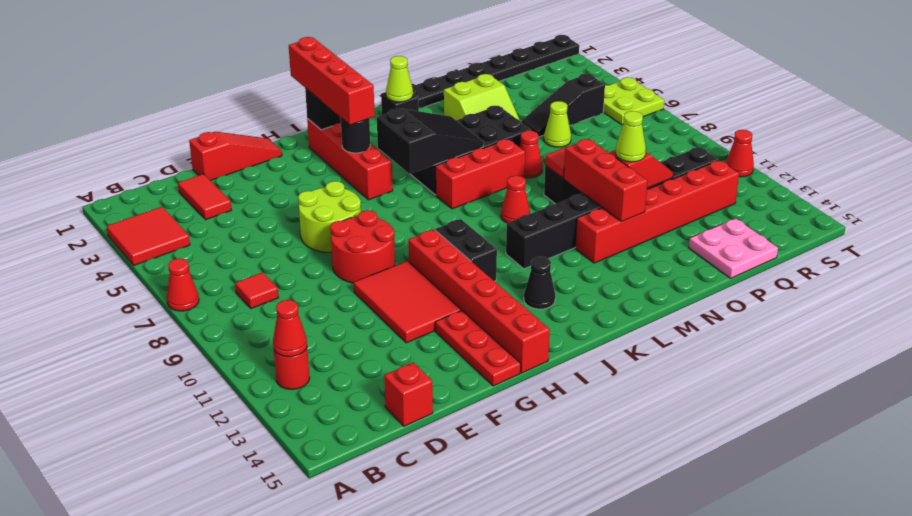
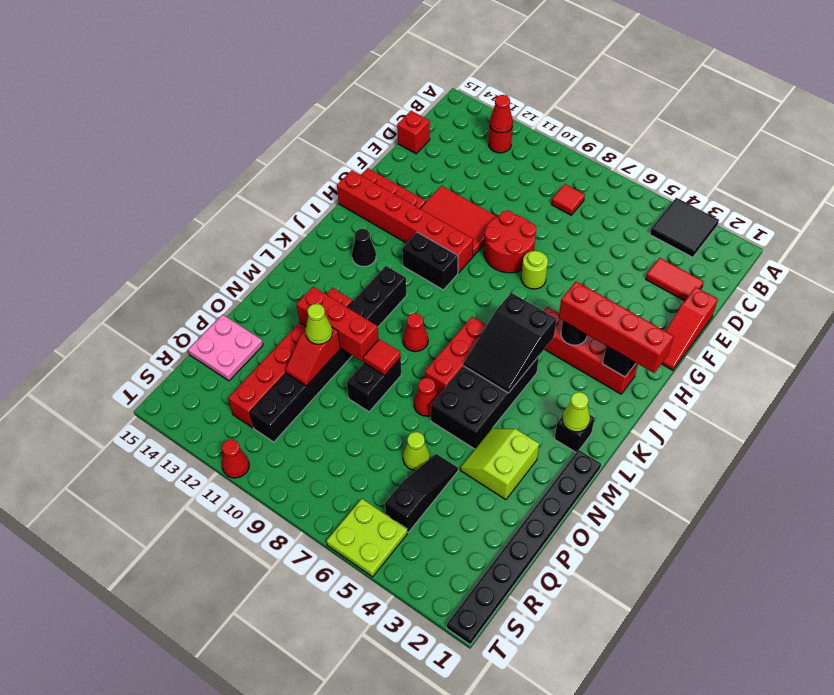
red 2x2 tile [106,207,190,265] -> black 2x2 tile [650,198,719,257]
red 1x1 cone [167,258,199,311] -> none
lime 2x2 round brick [298,181,361,252] -> lime 1x1 round brick [521,251,548,289]

